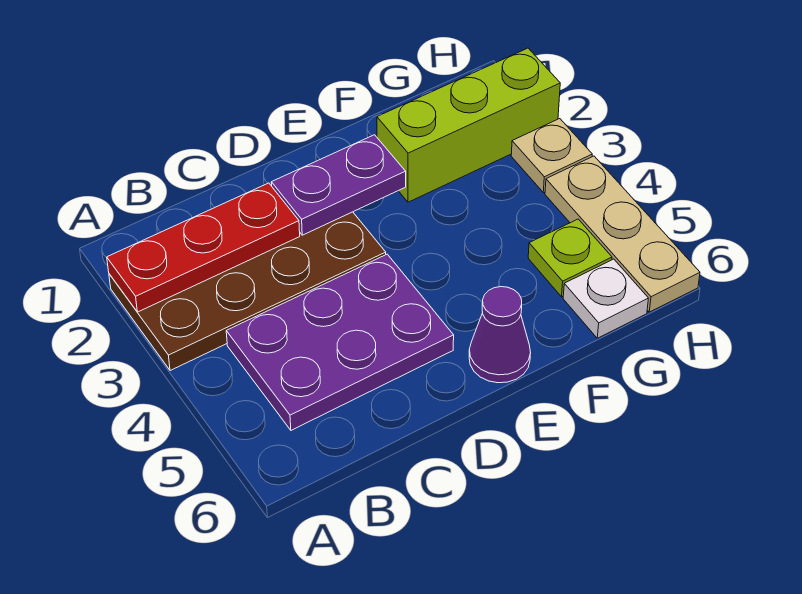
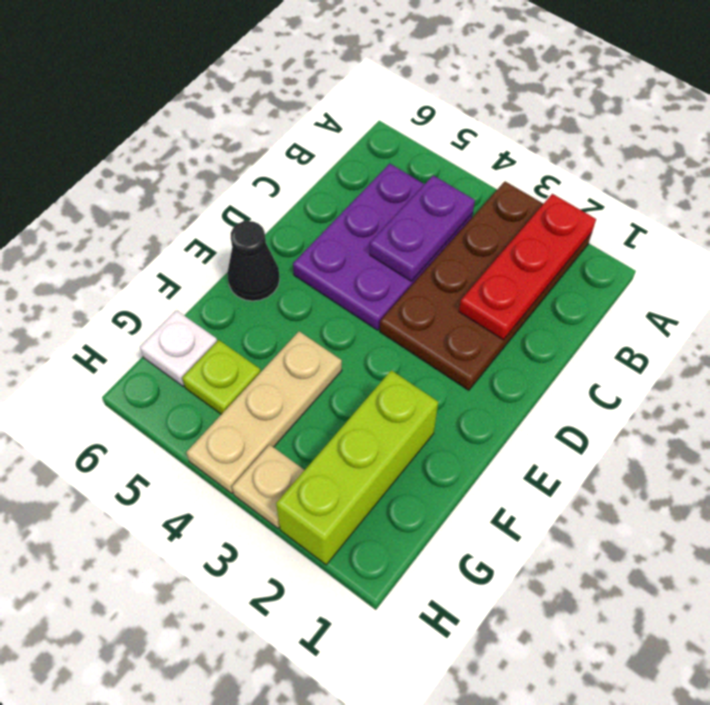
purple 1x2 plate [271,135,406,235] -> purple 1x2 plate moved to [370,175,475,281]
purple 1x1 cone [469,287,531,383] -> black 1x1 cone [227,221,280,301]
tan 1x3 plate [545,156,700,312] -> tan 1x3 plate turned to [186,331,342,494]

